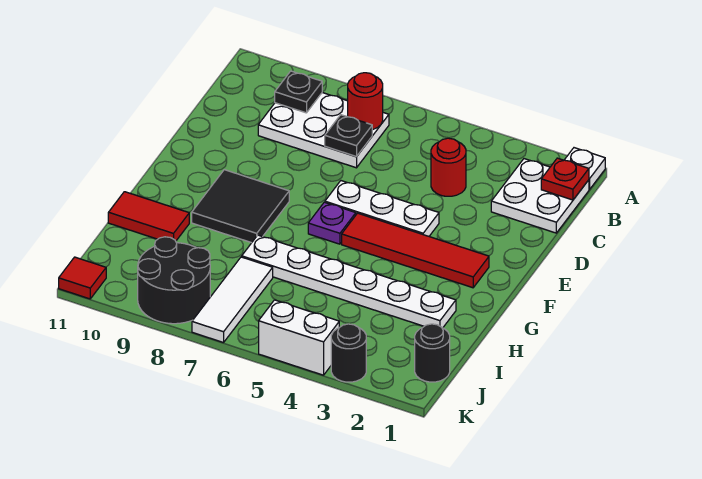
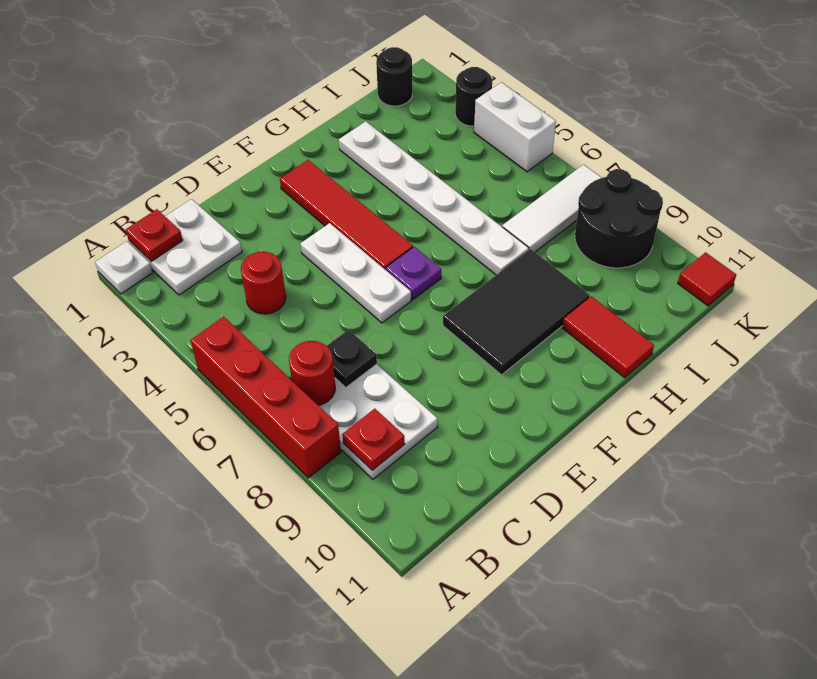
none -> red 1x4 brick [190,317,341,478]
black 1x1 plate [275,71,322,113] -> red 1x1 plate [342,409,405,470]
black 2x2 tile [192,170,289,243] -> black 2x3 tile [443,249,590,375]

